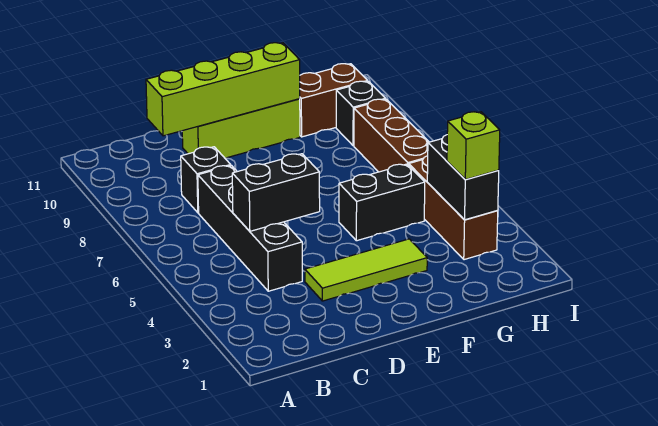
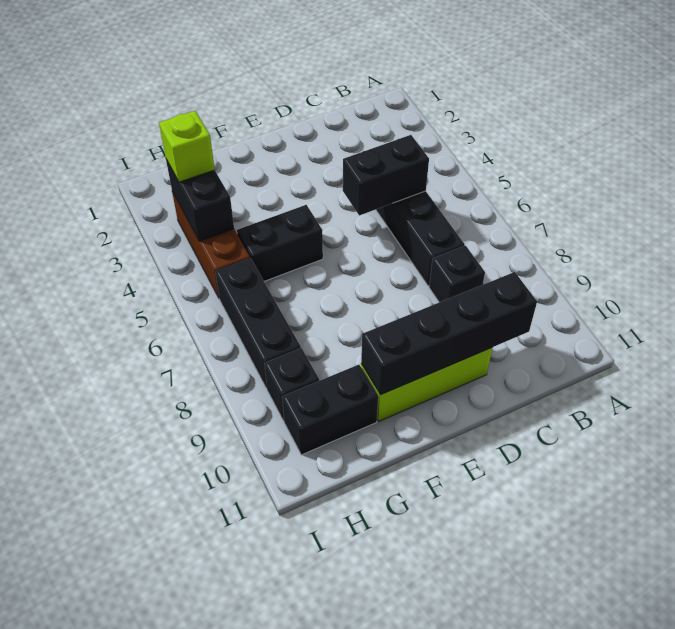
lime 1x4 brick [146,43,300,136] -> black 1x4 brick [361,272,537,395]
lime 1x3 tile [305,239,427,301] -> none
brown 1x2 brick [300,64,368,137] -> black 1x2 brick [282,365,378,455]
brown 1x3 brick [354,99,429,172] -> black 1x3 brick [215,258,301,388]

